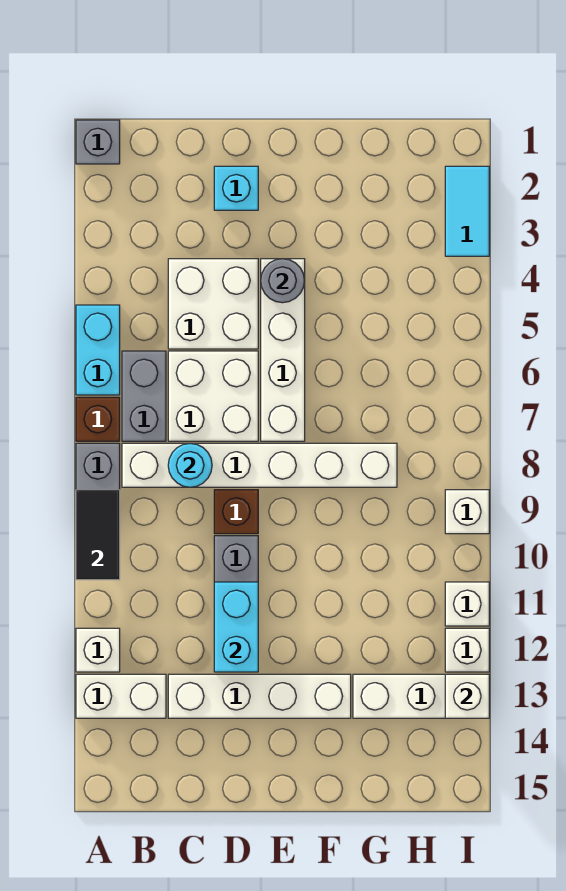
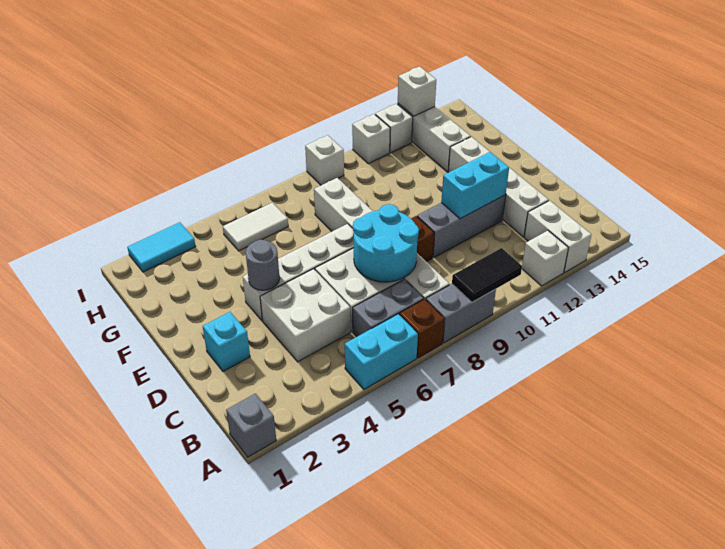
cyan 1x1 round brick [168,443,212,487] -> cyan 2x2 round brick [353,204,419,282]
none -> white 1x2 tile [223,203,288,251]

